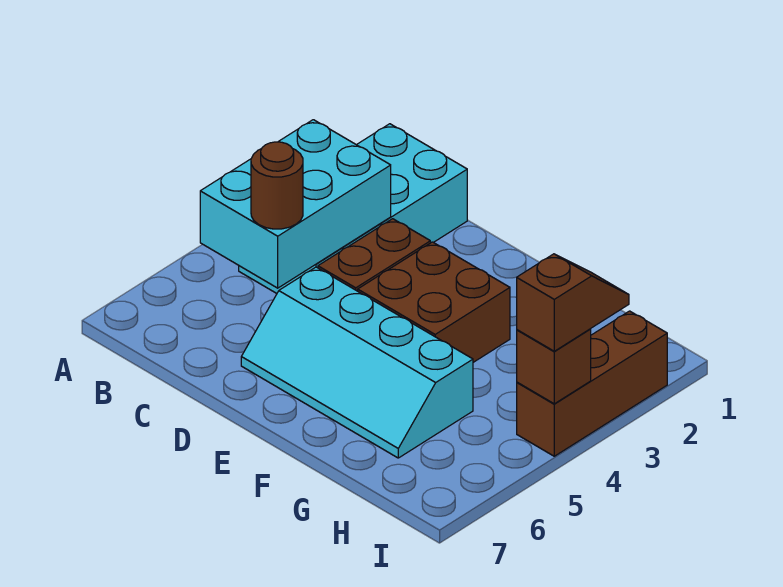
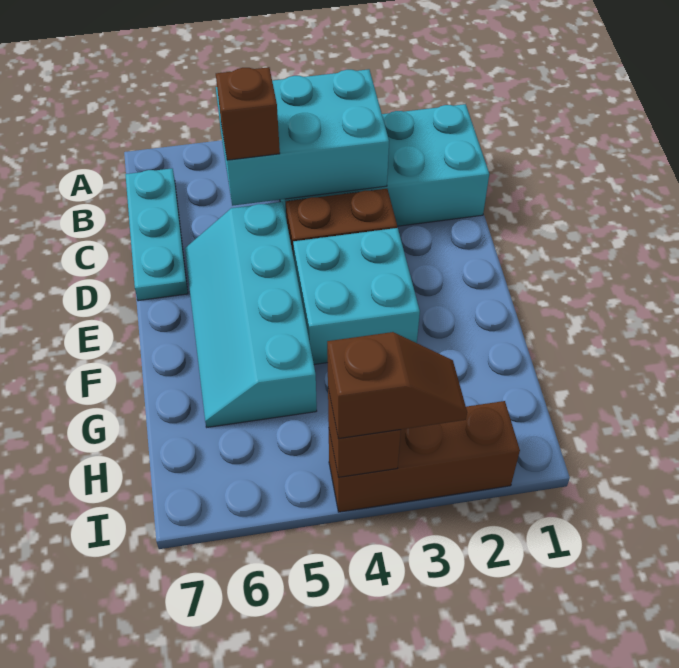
none -> cyan 1x3 plate [125,168,188,301]
brown 1x1 round brick [251,142,303,229] -> brown 1x1 brick [216,67,280,160]
brown 2x2 brick [358,242,510,362] -> cyan 2x2 brick [293,228,420,364]

